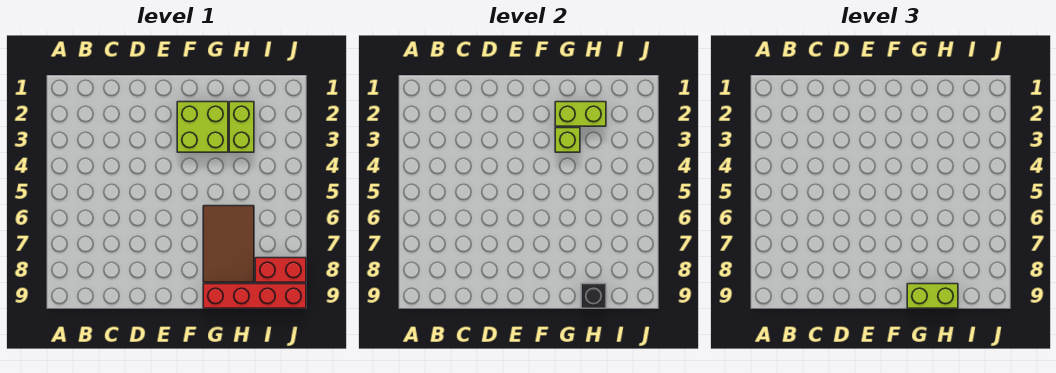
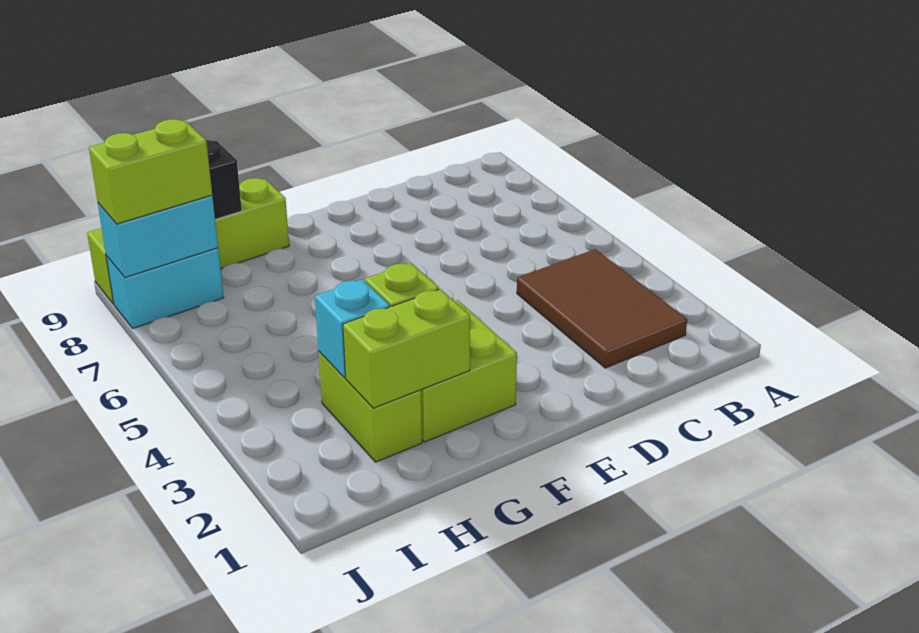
brown 2x3 tile [203,206,254,282] -> brown 2x3 tile moved to [517,249,687,368]
red 1x4 brick [203,284,306,308] -> lime 1x4 brick [87,178,289,304]
lime 1x2 brick [907,284,958,308] -> lime 1x2 brick moved to [89,119,212,224]
none -> cyan 1x1 brick [315,279,390,378]
red 1x2 brick [255,258,306,282] -> cyan 1x2 brick [106,248,224,328]
none -> cyan 1x2 brick [98,195,218,278]

